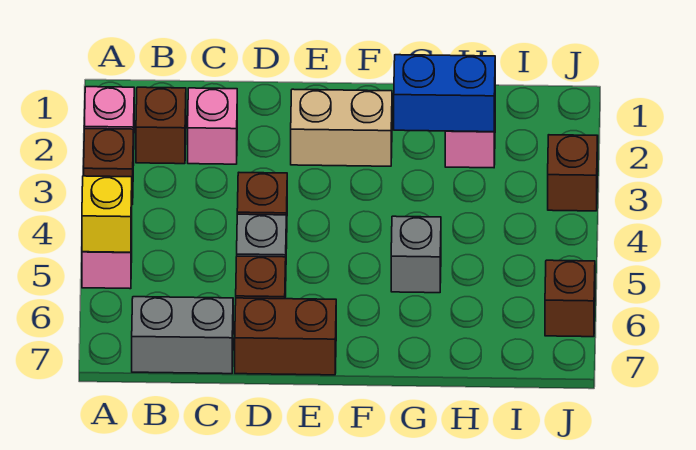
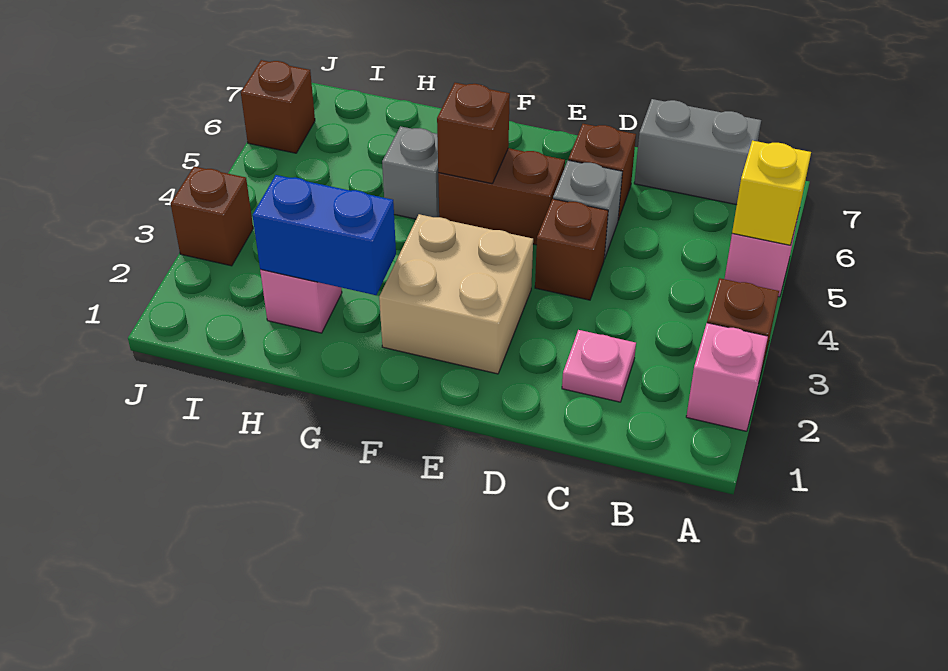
brown 1x1 brick [136,87,186,164] -> brown 1x1 brick moved to [437,83,510,184]
pink 1x1 brick [188,88,237,164] -> pink 1x1 plate [562,330,636,402]
brown 1x2 brick [235,298,336,375] -> brown 1x2 brick moved to [438,148,565,245]
tan 1x2 brick [291,89,392,166] -> tan 2x2 brick [379,214,533,374]

